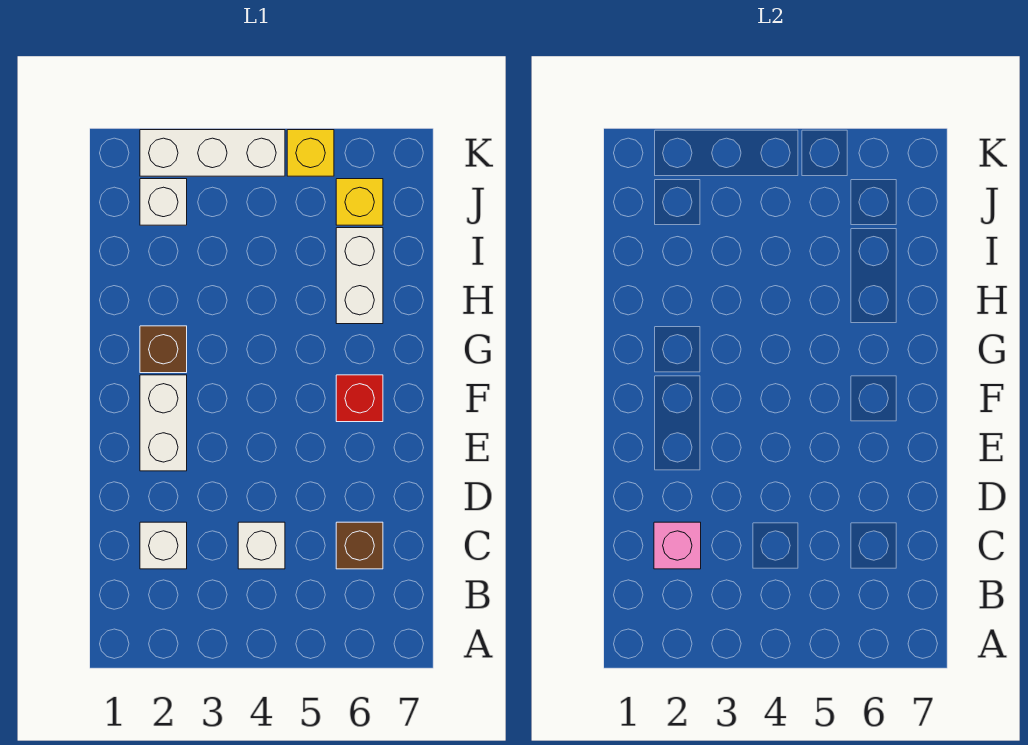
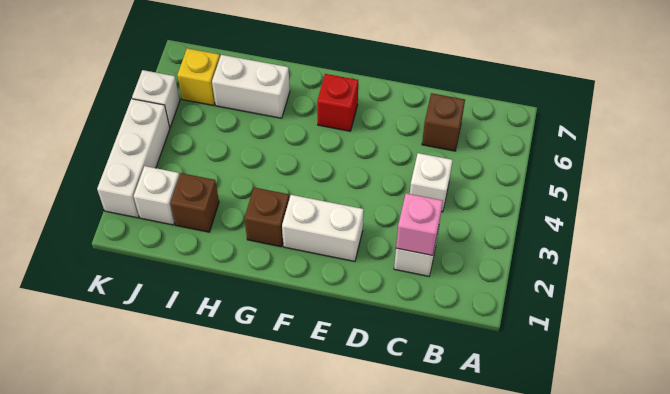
none -> brown 1x1 brick [170,173,219,232]
yellow 1x1 brick [287,130,334,176] -> white 1x1 brick [132,70,180,127]

